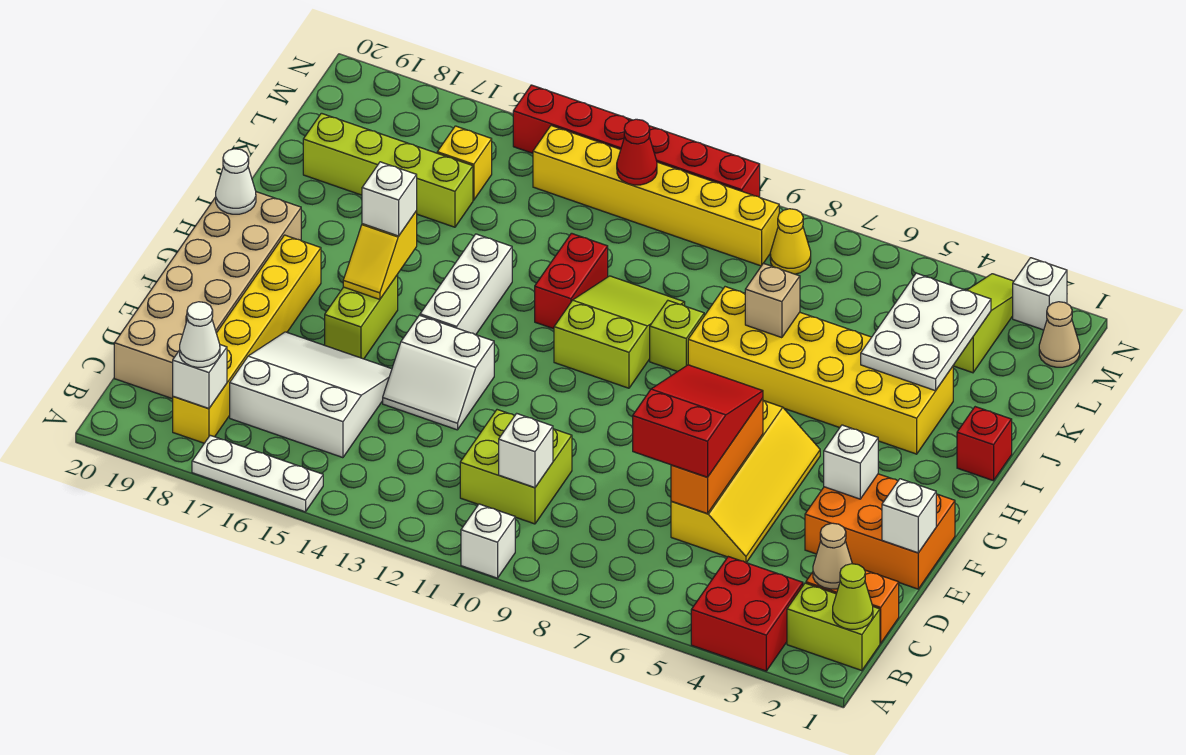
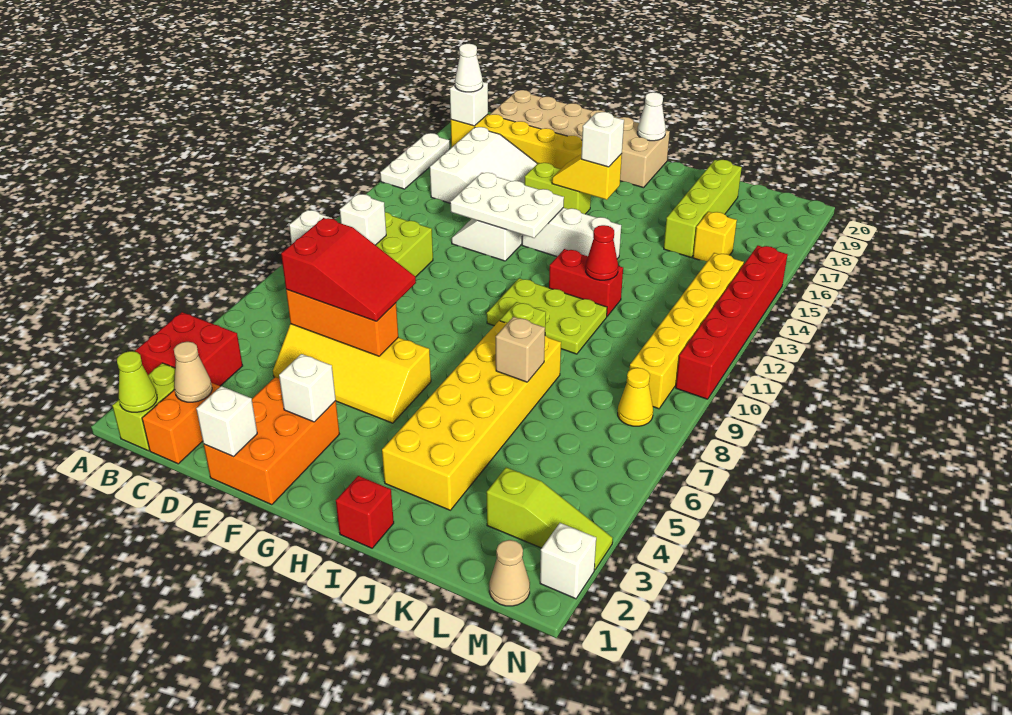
lime 2x3 slope [554,276,685,388] -> lime 2x3 plate [487,278,607,354]
white 2x3 plate [861,273,991,391] -> white 2x3 plate moved to [450,173,564,238]
red 1x1 cone [617,119,657,185] -> red 1x1 cone moved to [586,225,618,280]

